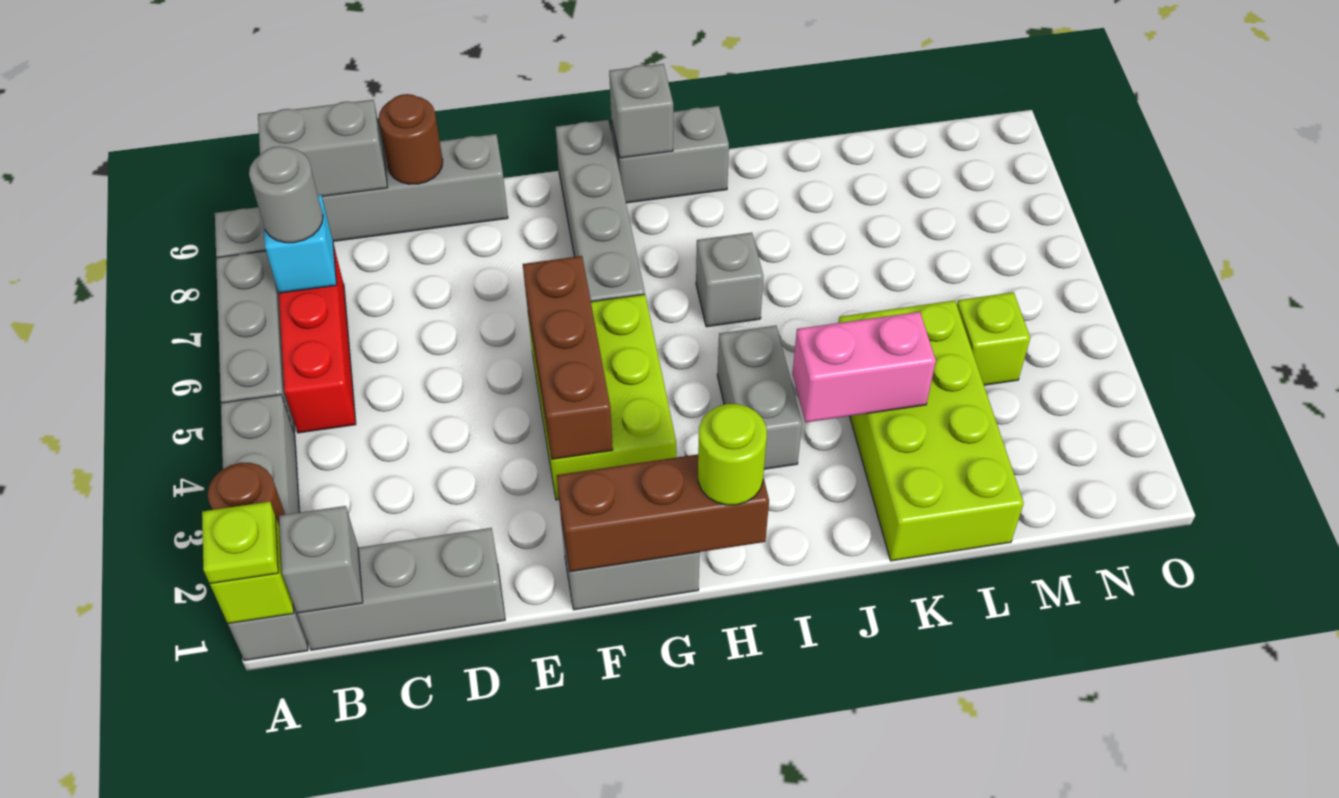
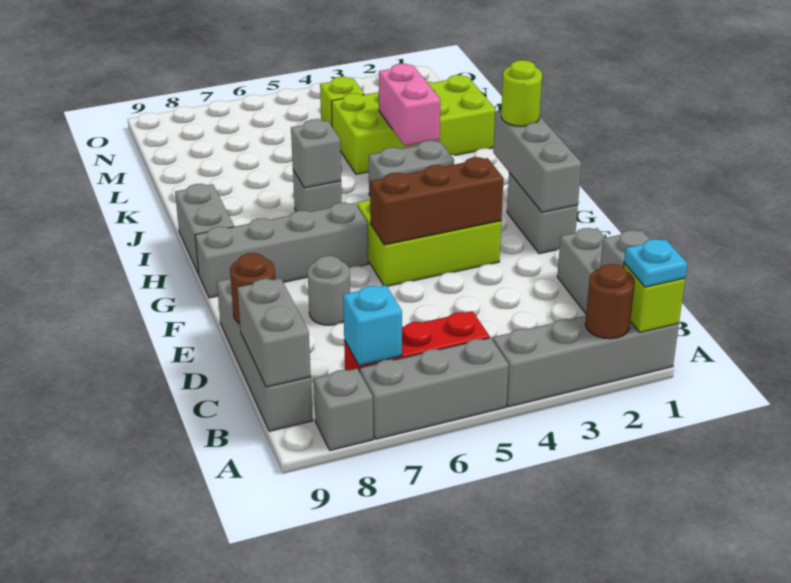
lime 1x1 plate [202,502,278,584] -> cyan 1x1 plate [624,239,687,287]
grey 1x1 round brick [249,146,323,243] -> grey 1x1 round brick moved to [308,256,350,325]
brown 1x3 brick [557,454,769,572] -> grey 1x3 brick [493,110,581,212]
grey 1x1 brick [609,64,673,158] -> grey 1x1 brick moved to [291,119,341,188]

